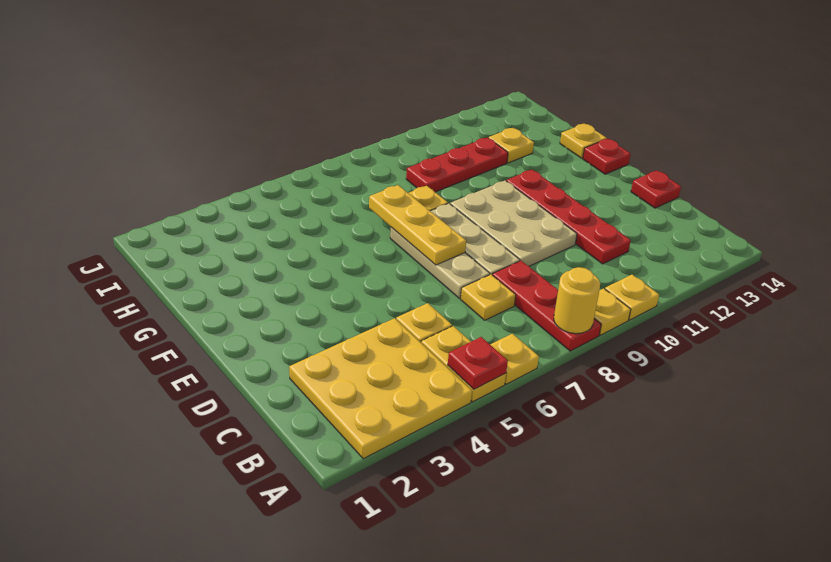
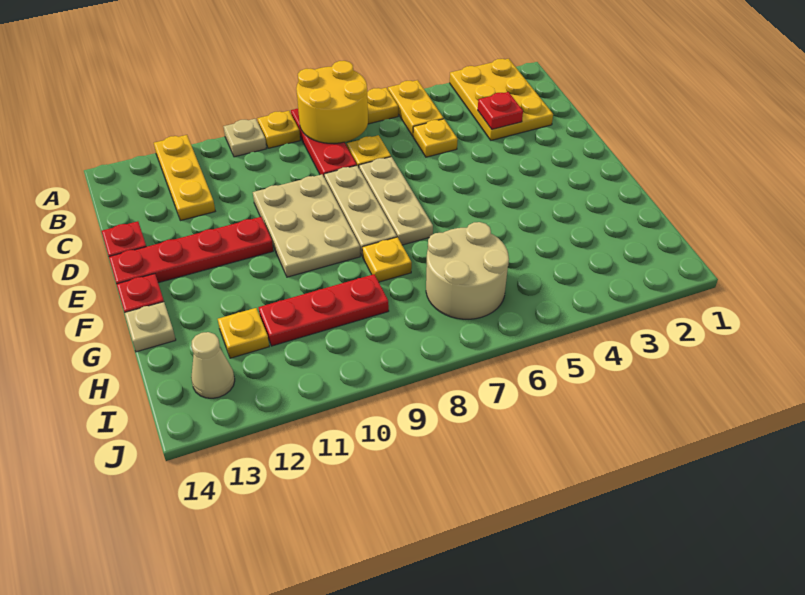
yellow 3x3 plate [289,318,472,459] -> yellow 2x3 plate [450,59,553,140]
red 1x1 plate [448,337,508,389] -> red 1x1 plate moved to [478,92,523,129]
yellow 1x1 round brick [554,267,600,334] -> yellow 2x2 round brick [296,61,368,144]
yellow 1x1 plate [605,275,659,320] -> tan 1x1 plate [223,119,267,157]
red 1x4 plate [506,170,631,264] -> red 1x4 plate turned to [109,217,273,284]
yellow 1x3 plate [369,185,466,265] -> yellow 1x3 plate moved to [154,135,215,221]
yellow 1x1 plate [560,124,607,158] -> tan 1x1 plate [125,302,176,352]
none -> tan 2x2 round brick [426,222,509,319]
none -> tan 1x1 cone [191,332,235,398]

